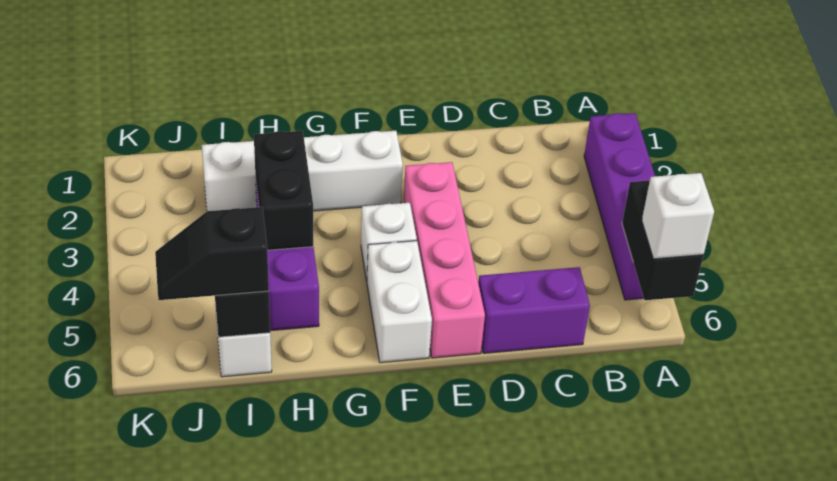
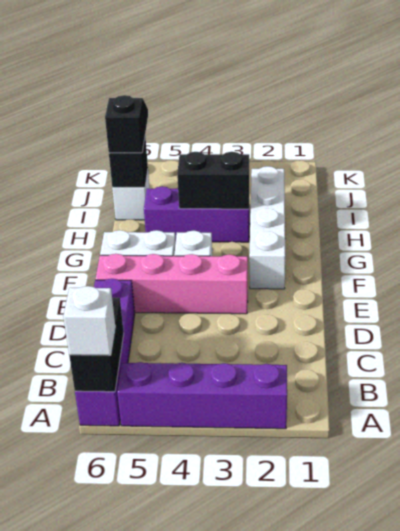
black 1x2 brick [622,181,704,300] -> black 1x2 brick turned to [69,298,124,392]
purple 1x2 brick [478,267,590,353] -> purple 1x4 brick [75,279,135,426]

